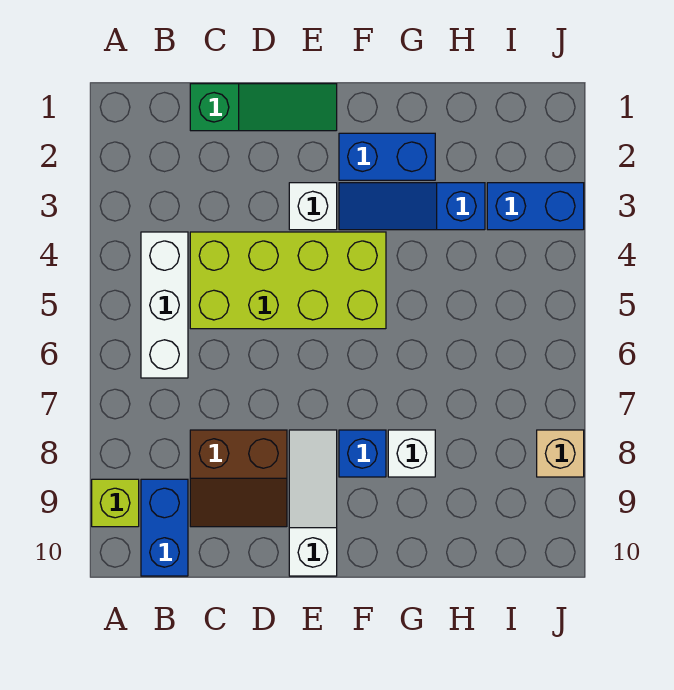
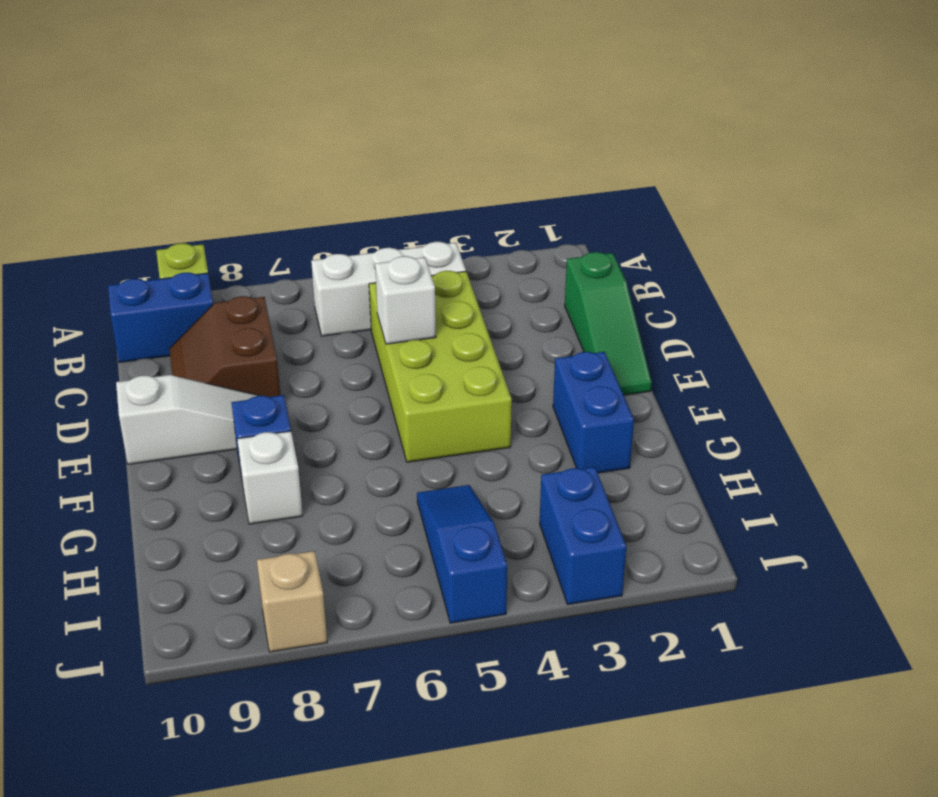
white 1x1 brick [289,183,337,230] -> white 1x1 brick moved to [375,256,436,344]
blue 1x3 slope [339,183,485,230] -> blue 1x3 slope moved to [417,485,507,623]

